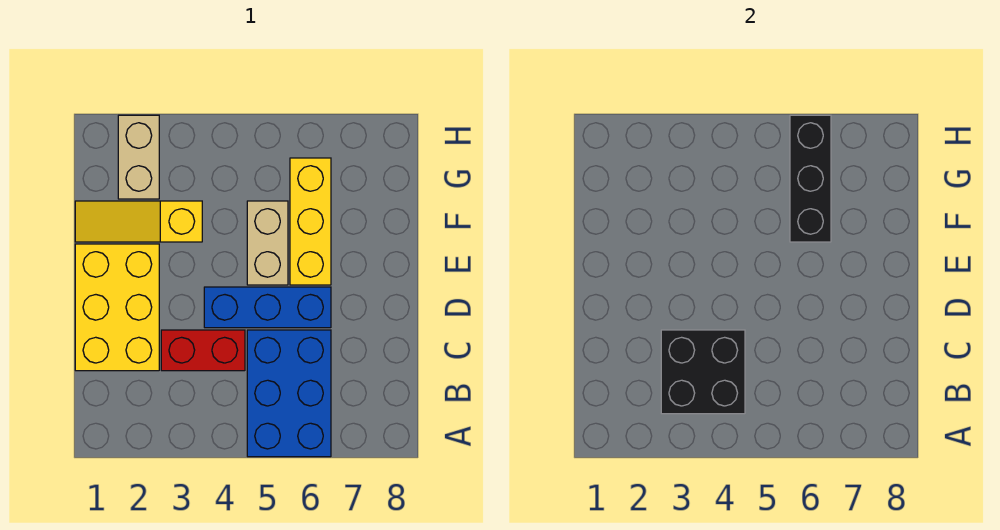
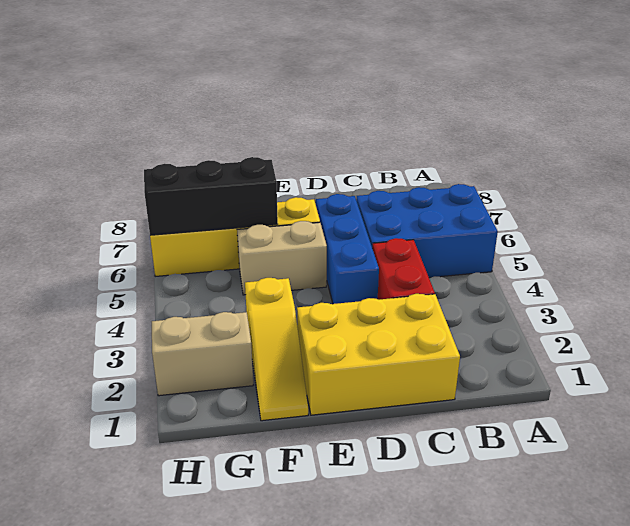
black 2x2 brick [661,330,745,414] -> none
yellow 1x3 brick [290,158,331,285] -> yellow 1x4 brick [150,197,320,276]

